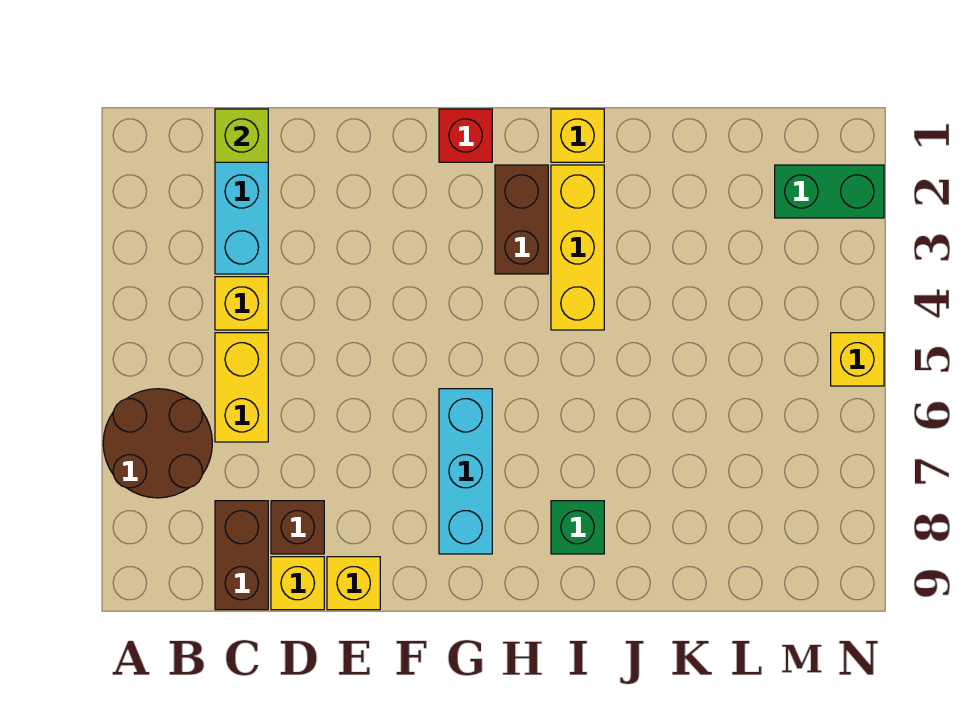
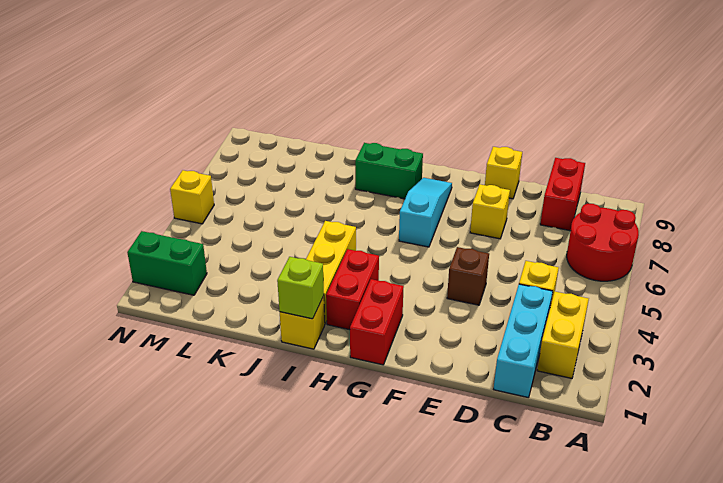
brown 2x2 round brick [103,389,212,498] -> red 2x2 round brick [567,204,639,281]
lime 1x1 brick [215,109,268,162] -> lime 1x1 brick moved to [277,257,324,319]
yellow 1x2 brick [215,333,268,442] -> yellow 1x2 brick moved to [537,292,589,378]
brown 1x2 brick [215,501,268,610] -> red 1x2 brick [540,158,585,231]
brown 1x1 brick [271,501,324,554] -> brown 1x1 brick moved to [447,247,489,305]
yellow 1x1 brick [271,557,324,610] -> yellow 1x1 brick moved to [470,184,510,239]
red 1x1 brick [439,109,492,162] -> red 1x2 brick [350,279,404,365]
cyan 1x3 brick [439,389,492,554] -> cyan 1x3 slope [399,178,452,247]
brown 1x2 brick [495,165,548,274] -> red 1x2 brick [326,249,379,330]
green 1x1 brick [551,501,604,554] -> green 1x2 brick [355,143,423,199]

